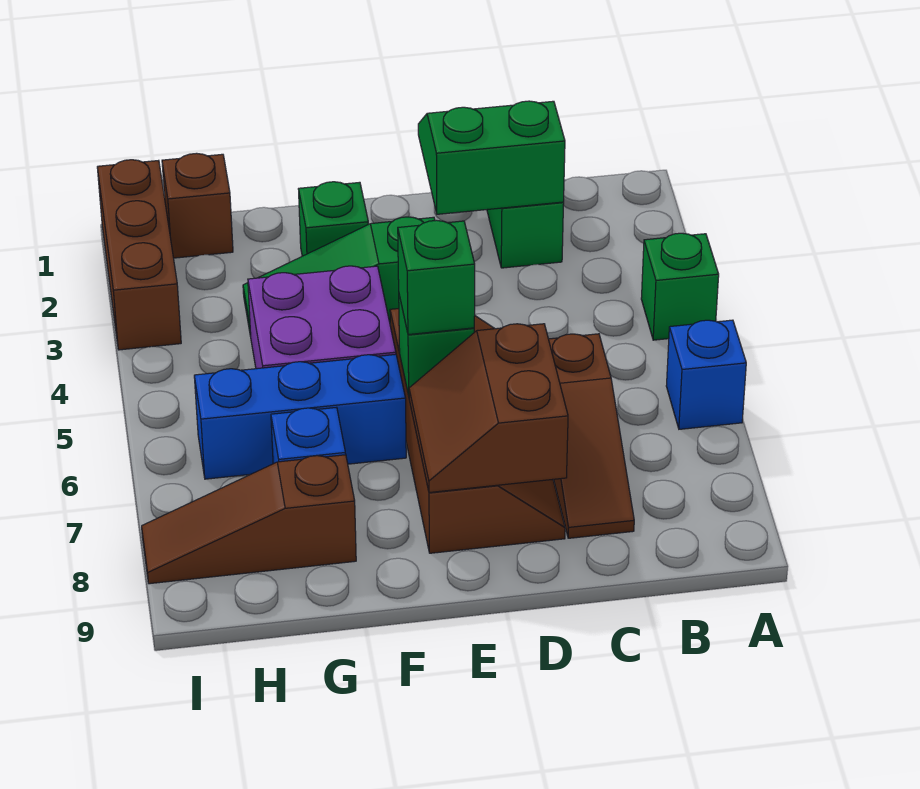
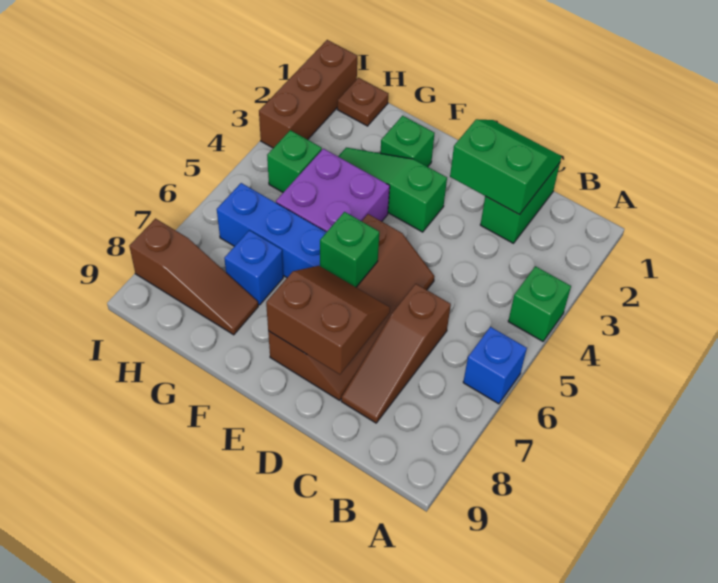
brown 2x2 slope [409,324,568,493] -> brown 2x2 slope turned to [266,266,390,374]
green 1x1 brick [398,220,475,335] -> green 1x1 brick moved to [267,130,322,192]
brown 1x3 slope [142,455,356,584] -> brown 1x3 slope turned to [129,219,258,335]
brown 1x1 brick [162,153,233,258] -> brown 1x1 plate [337,78,388,126]

